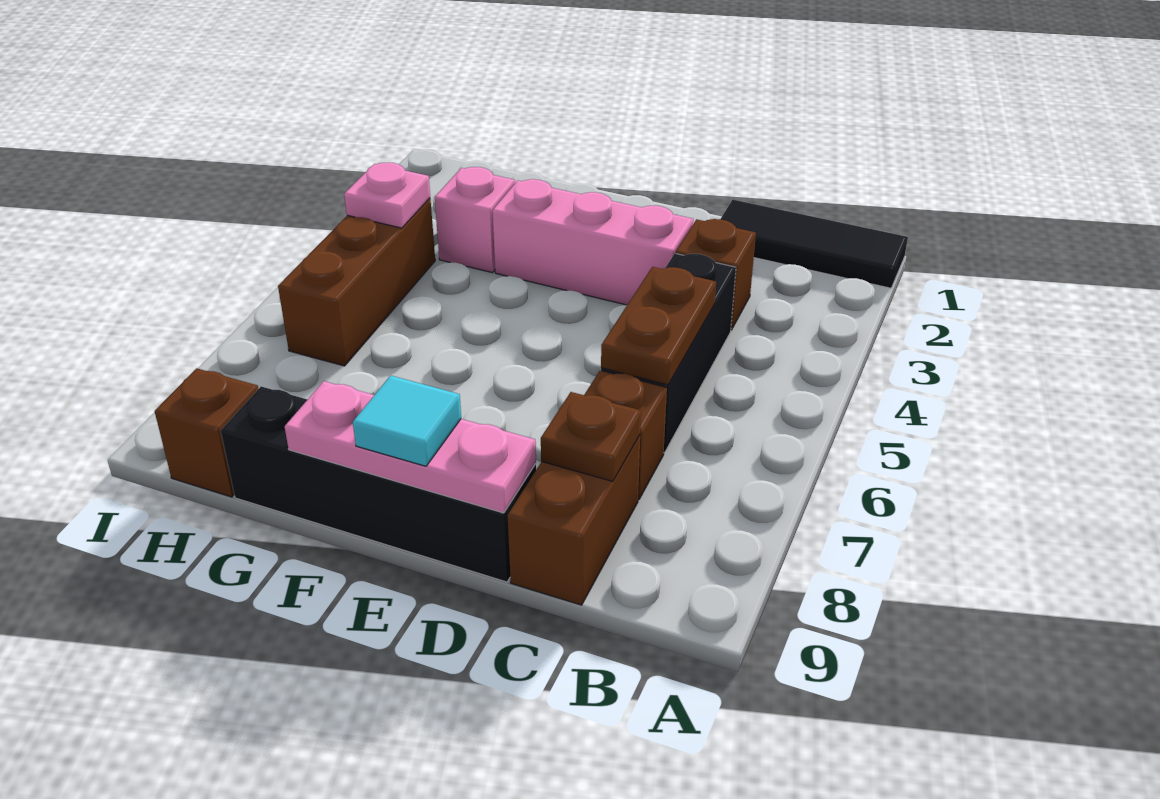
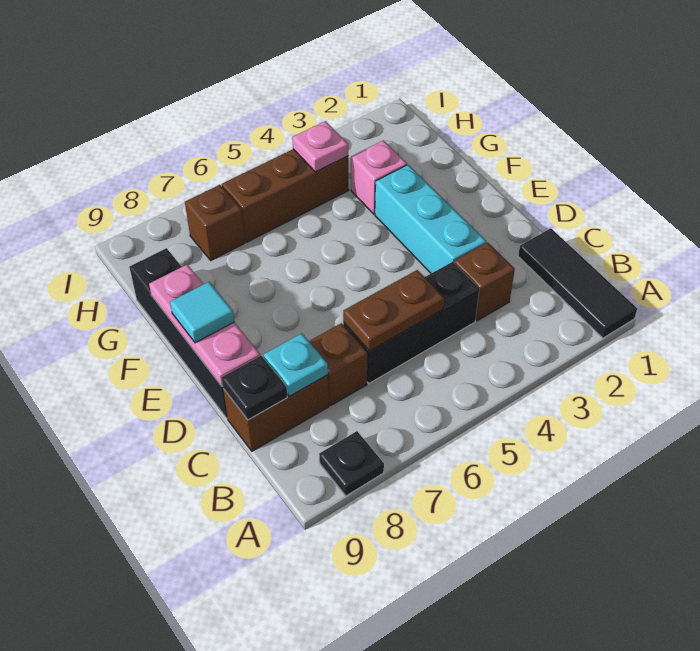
none -> black 1x1 plate [319,431,384,496]
brown 1x1 plate [541,392,641,481] -> cyan 1x1 plate [263,333,328,396]
none -> black 1x1 plate [222,356,287,420]
pink 1x3 brick [492,179,693,305] -> cyan 1x3 brick [375,165,486,273]
brown 1x1 brick [155,368,258,497] -> brown 1x1 brick moved to [185,185,245,260]

